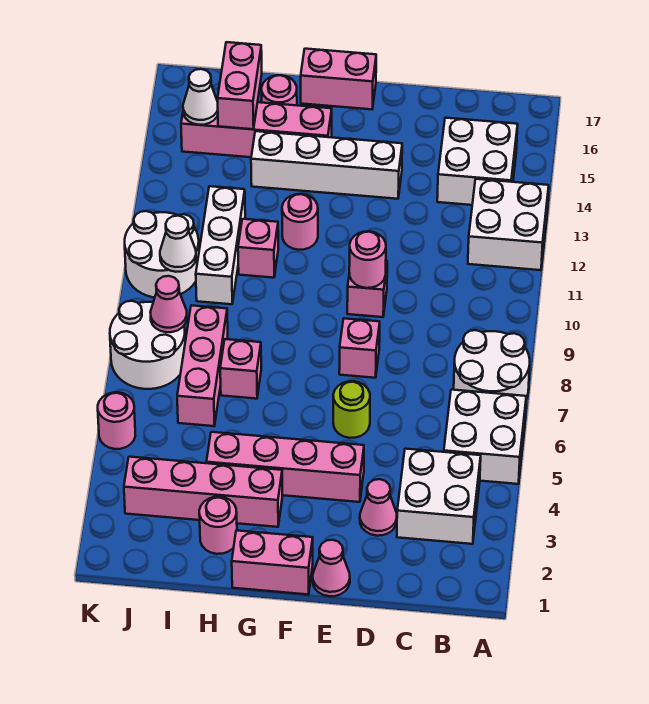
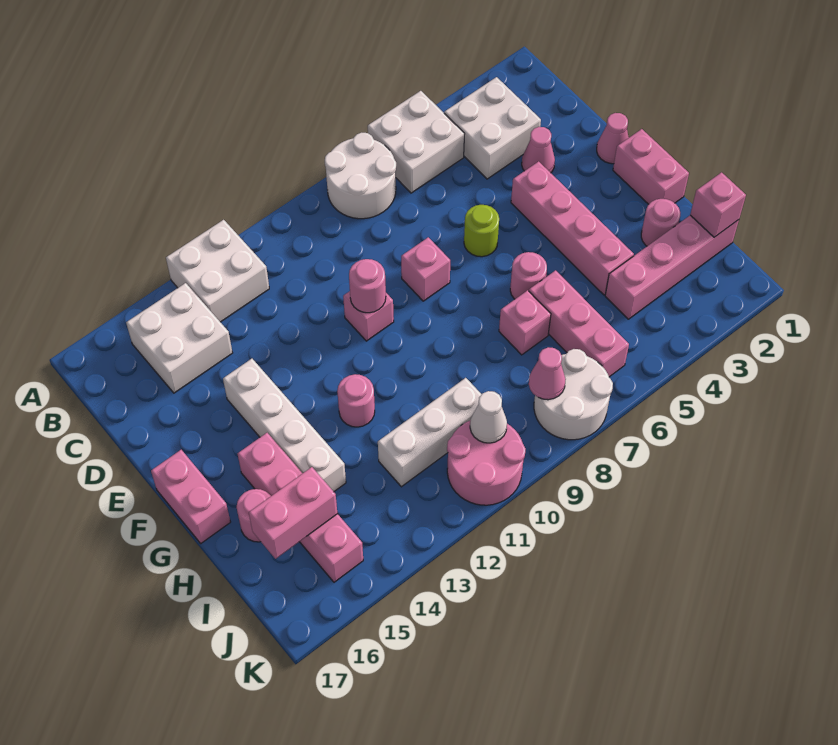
pink 1x4 brick [124,457,282,527] -> pink 1x4 brick turned to [605,215,739,319]
pink 1x1 brick [238,219,278,278] -> pink 1x1 brick moved to [690,172,746,237]
pink 1x3 brick [177,305,228,426] -> pink 1x3 brick turned to [529,270,629,377]
white 2x2 round brick [125,211,199,298] -> pink 2x2 round brick [447,420,526,505]
white 1x1 cone [183,69,218,125] -> none
pink 1x1 round brick [98,392,135,449] -> pink 1x1 round brick moved to [510,252,547,299]

